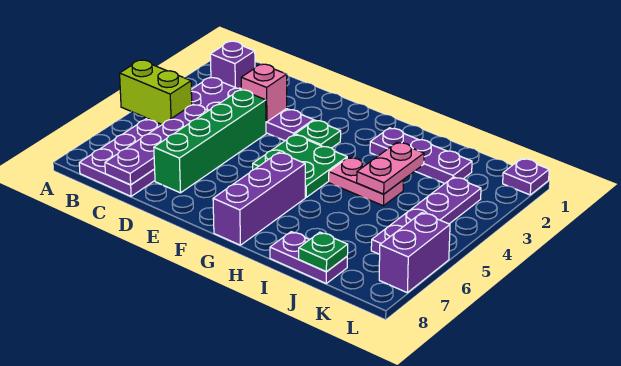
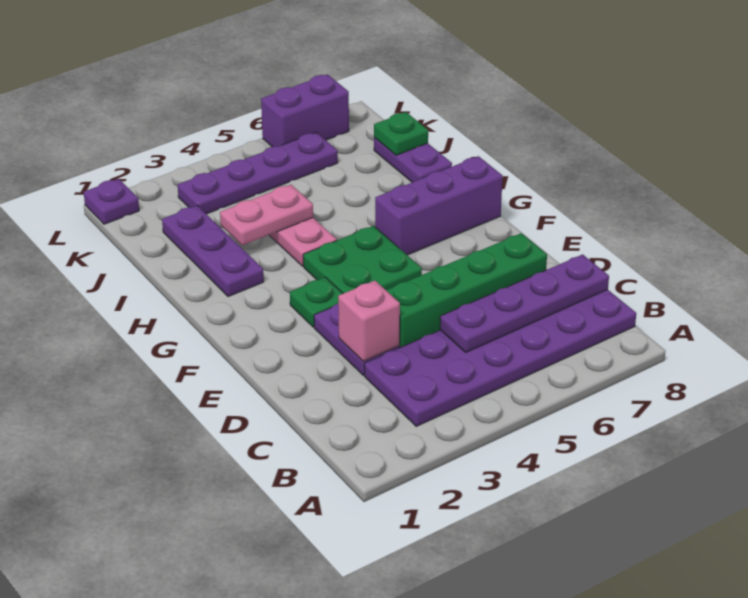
lime 1x2 brick [120,60,192,124] -> none
purple 1x1 brick [210,41,255,88] -> none

